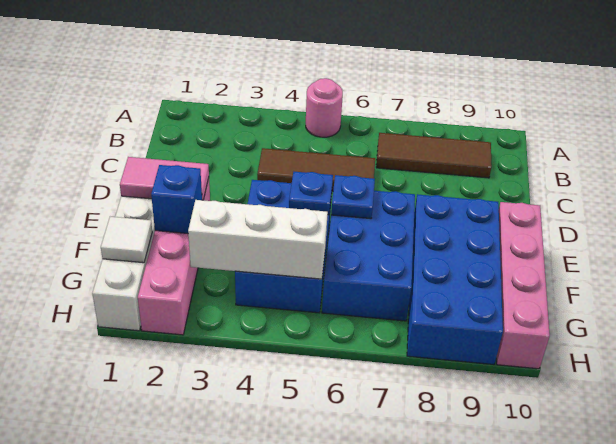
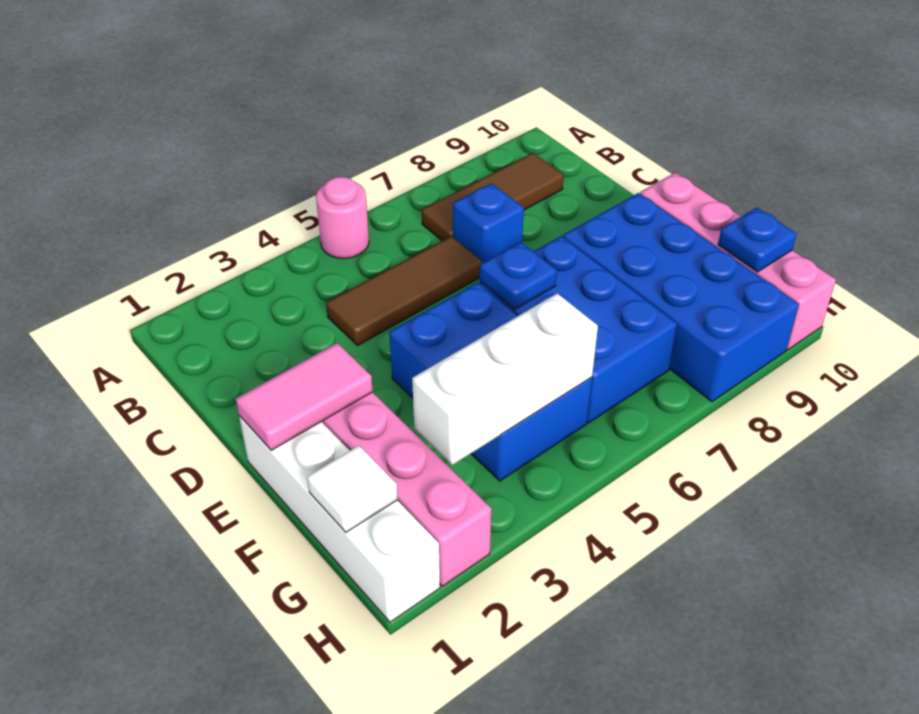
blue 1x1 plate [289,172,333,215] -> blue 1x1 plate moved to [718,208,797,272]
blue 1x1 brick [151,165,202,233] -> blue 1x1 brick moved to [453,183,524,262]

